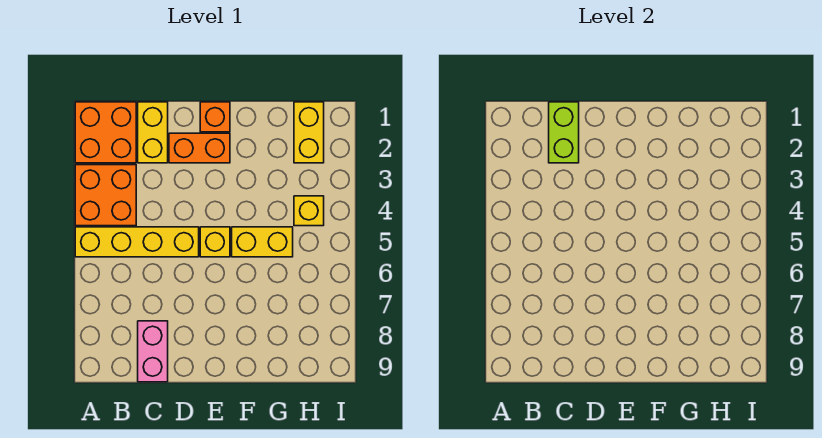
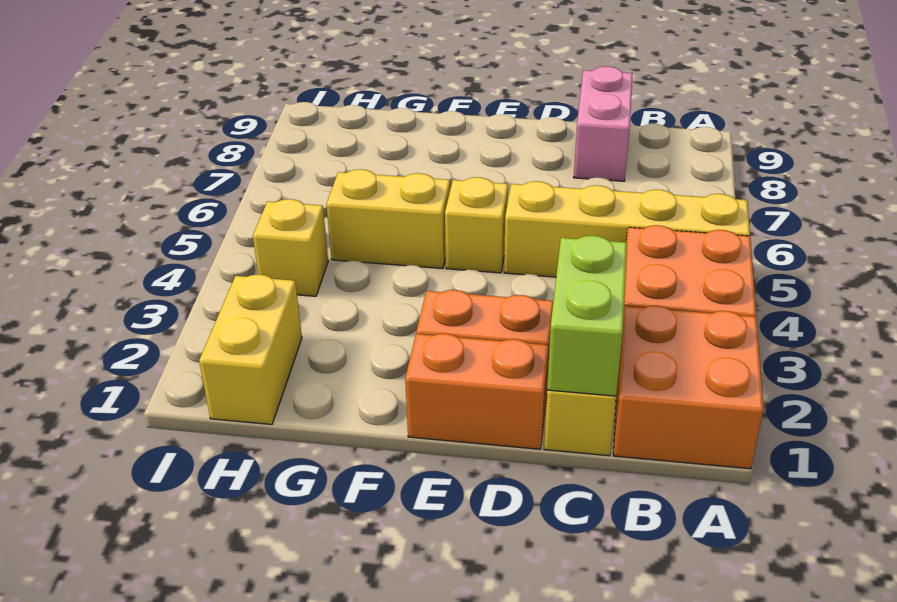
orange 1x1 brick [200,102,230,132] -> orange 1x2 brick [405,334,549,449]

